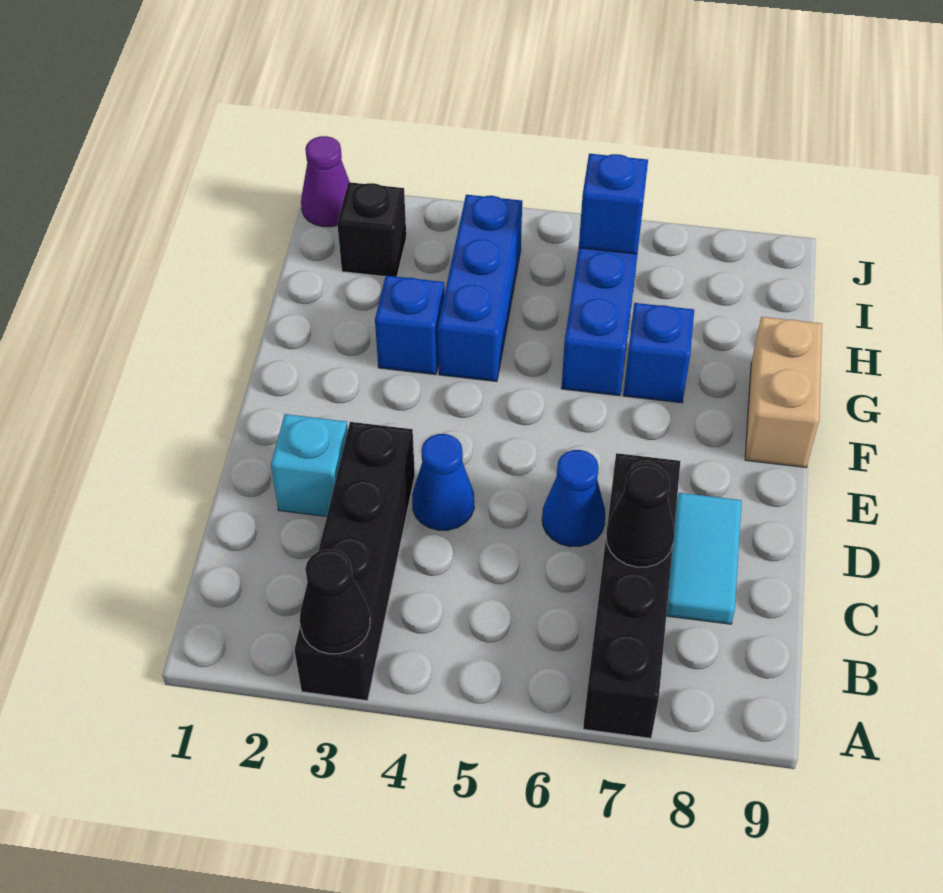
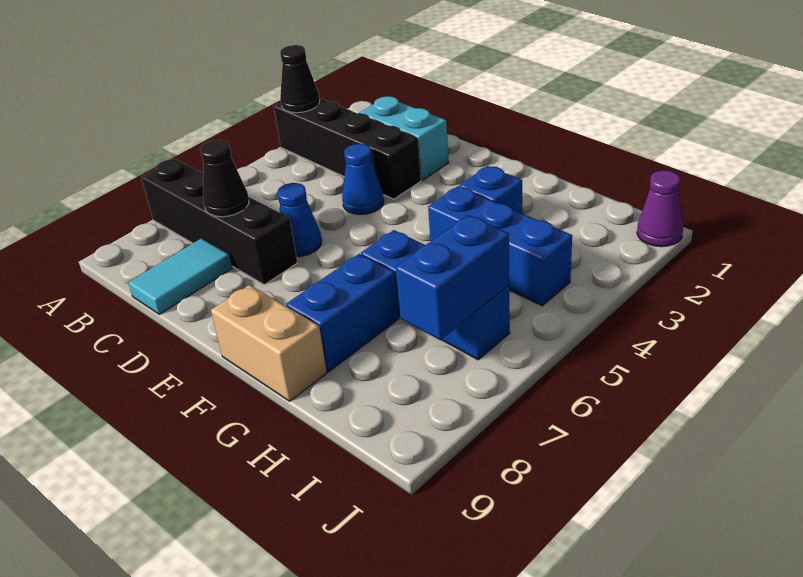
cyan 1x2 tile [666,493,742,624] -> cyan 1x2 tile turned to [128,238,232,314]
cyan 1x1 brick [271,414,348,516] -> cyan 1x2 brick [360,96,449,180]
blue 1x1 brick [623,303,694,403] -> blue 1x2 brick [286,254,399,372]
black 1x1 brick [337,182,406,277] -> none
blue 1x1 brick [579,154,648,254] -> blue 1x2 brick [396,215,509,340]

